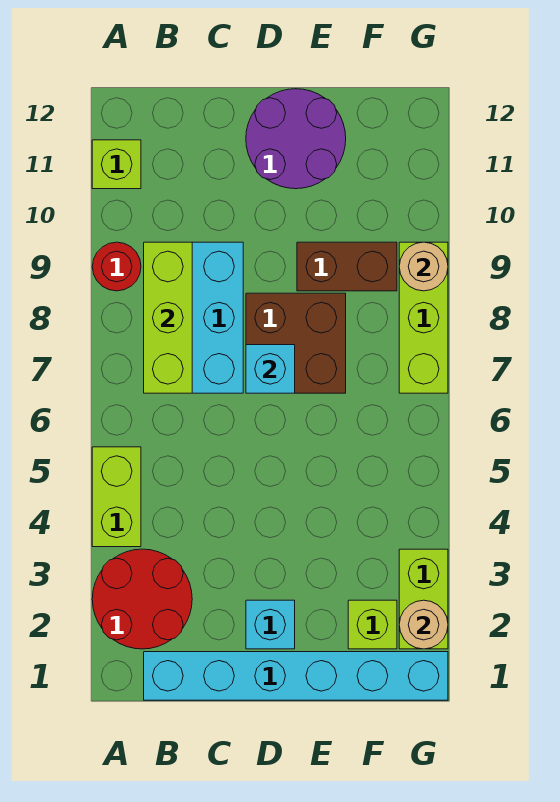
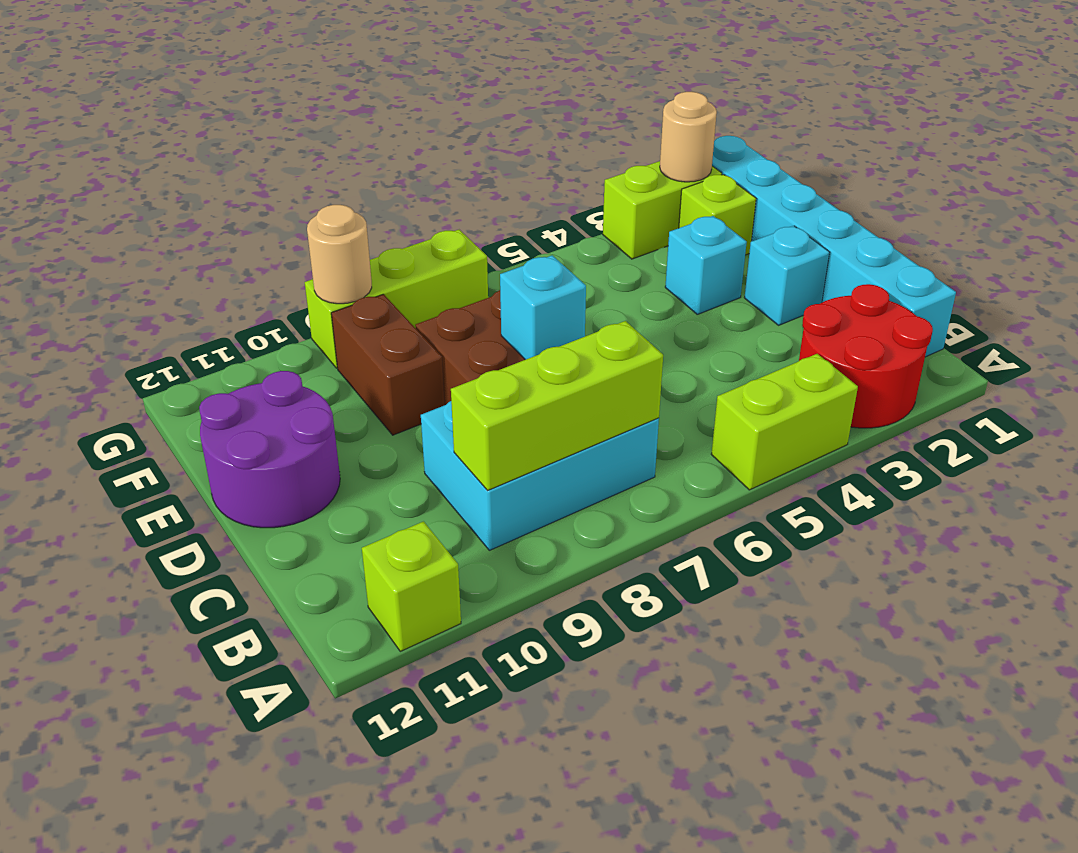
red 1x1 round brick [92,242,141,291] -> none
none -> cyan 1x1 brick [665,216,747,314]

